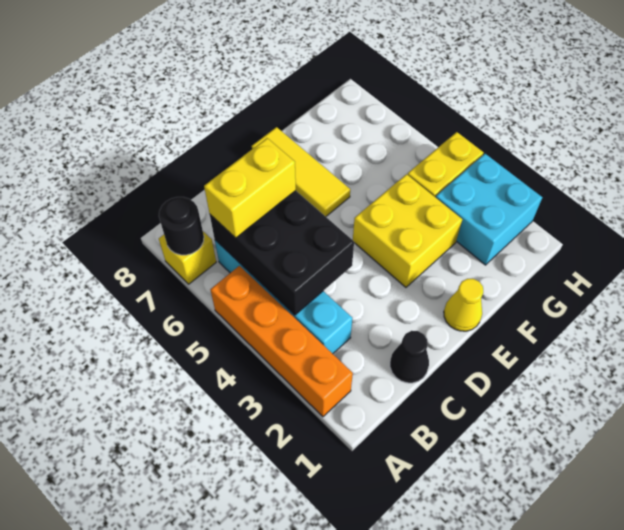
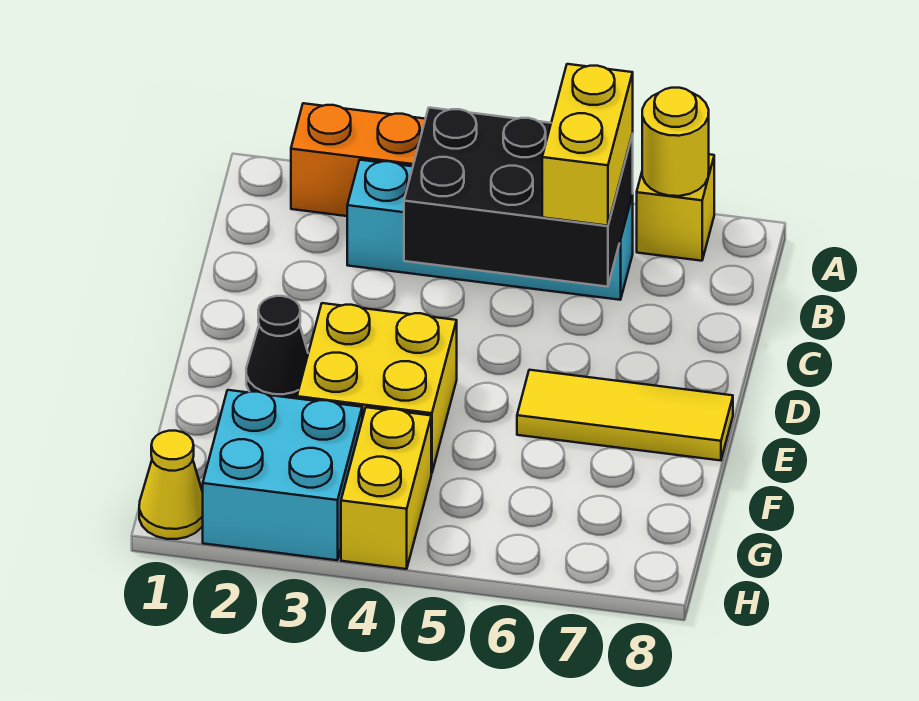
black 1x1 round brick [159,197,204,255] -> yellow 1x1 round brick [642,88,709,196]
black 1x1 cone [390,331,429,383] -> black 1x1 cone moved to [246,296,308,399]
yellow 1x1 cone [444,279,483,331] -> yellow 1x1 cone moved to [139,431,203,539]

